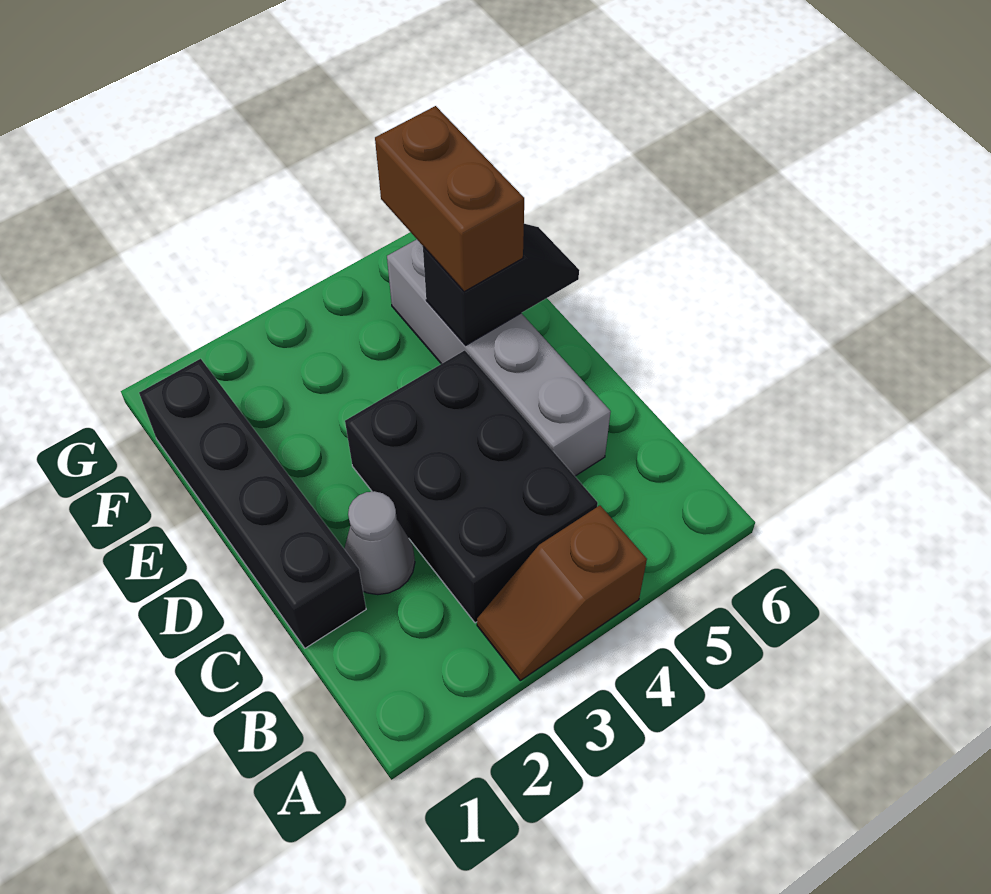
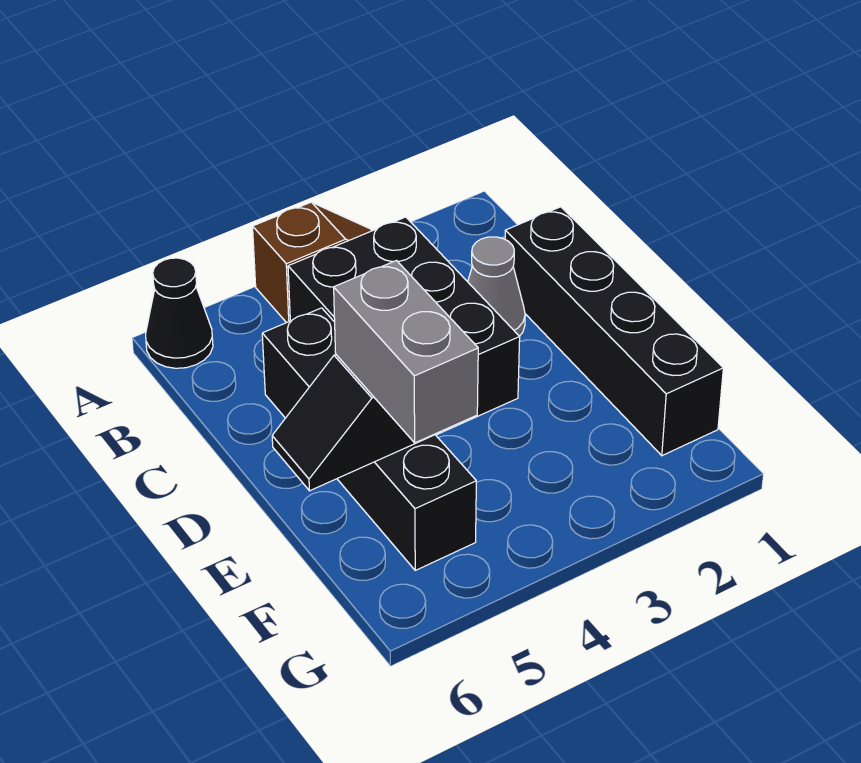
none -> black 1x1 cone [146,258,213,368]
grey 1x4 brick [387,239,611,476] -> black 1x4 brick [262,308,476,570]
brown 1x2 brick [375,106,524,292] -> grey 1x2 brick [334,261,478,443]

